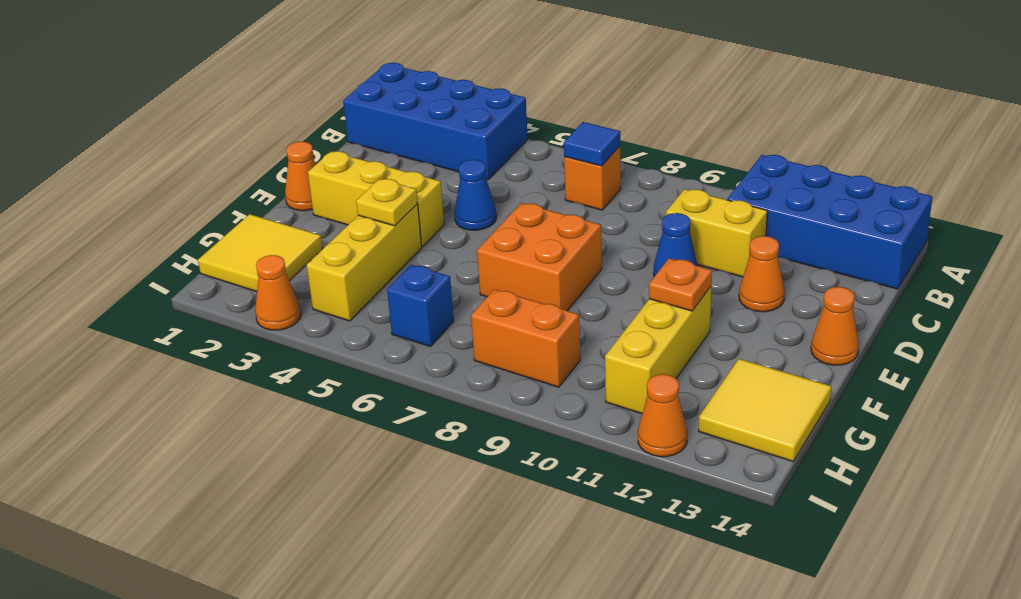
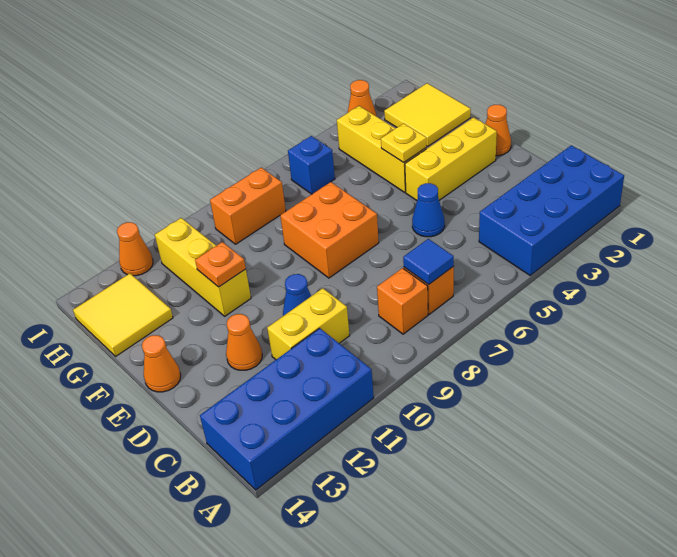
none -> orange 1x1 brick [377,268,428,334]

